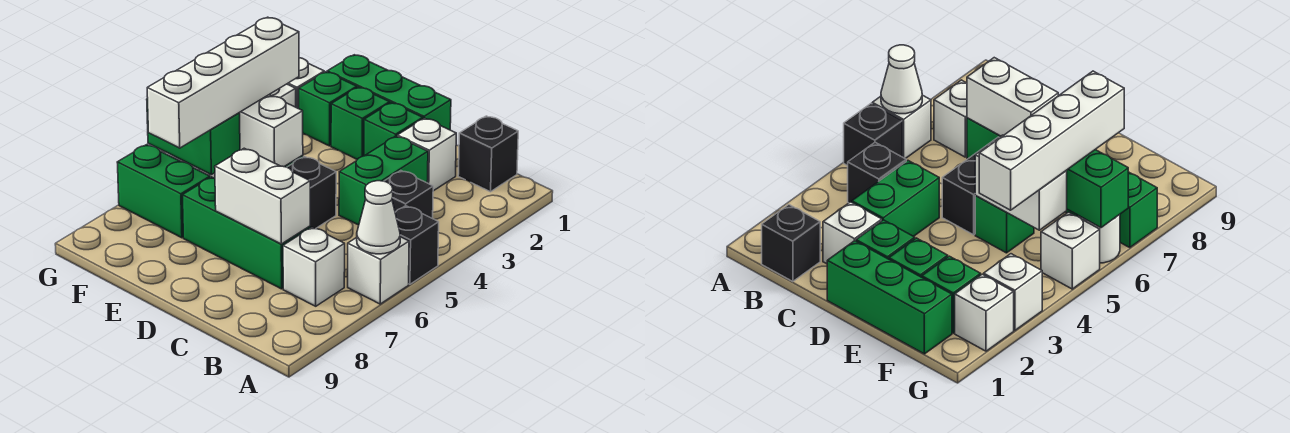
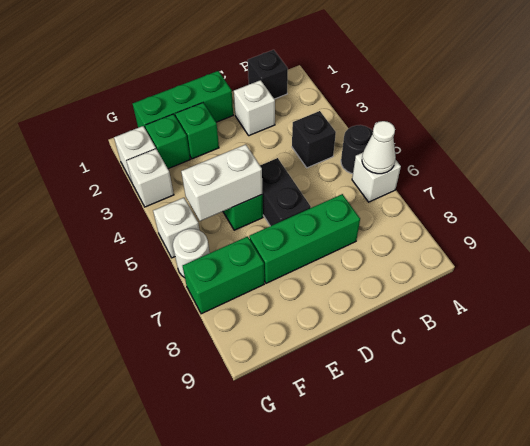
black 1x1 brick [395,206,439,284] -> black 1x1 round brick [341,125,373,174]
white 1x1 brick [283,227,345,306] -> none
green 1x2 brick [339,136,428,225] -> none
white 1x2 brick [215,148,310,244] -> none
green 1x1 brick [364,103,423,156] -> none
white 1x4 brick [147,17,299,148] -> none
green 1x2 brick [147,98,240,175] -> none

